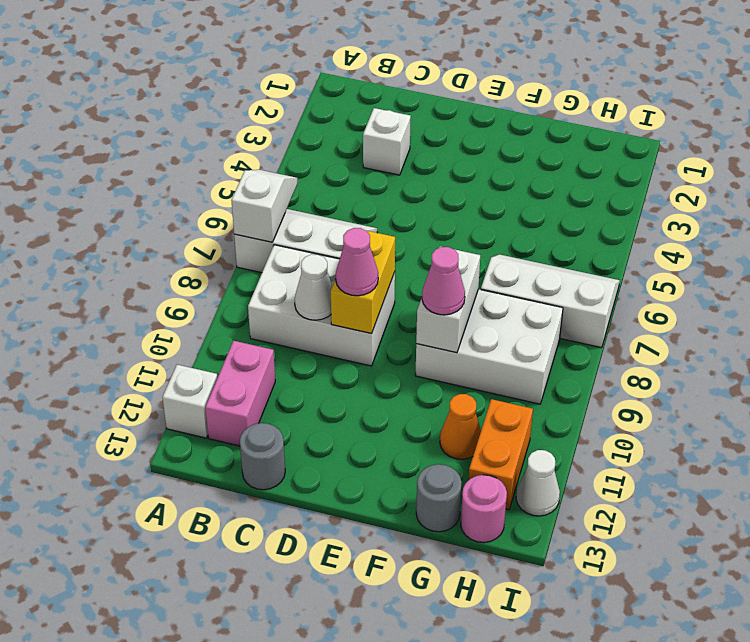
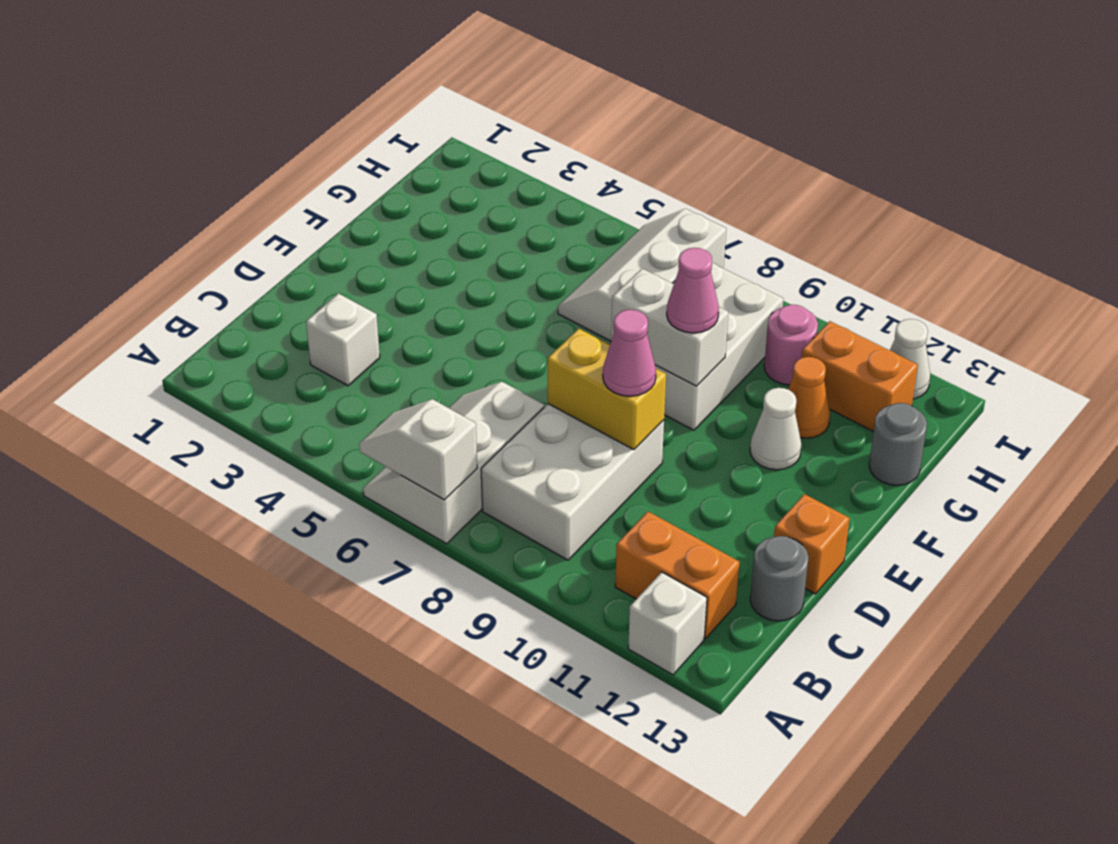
pink 1x2 brick [205,341,275,446] -> orange 1x2 brick [615,512,739,638]
white 1x1 cone [295,254,332,320] -> white 1x1 cone moved to [750,388,801,470]
none -> orange 1x1 brick [774,494,850,594]
pink 1x1 round brick [461,475,507,543] -> pink 1x1 round brick moved to [764,305,818,385]

